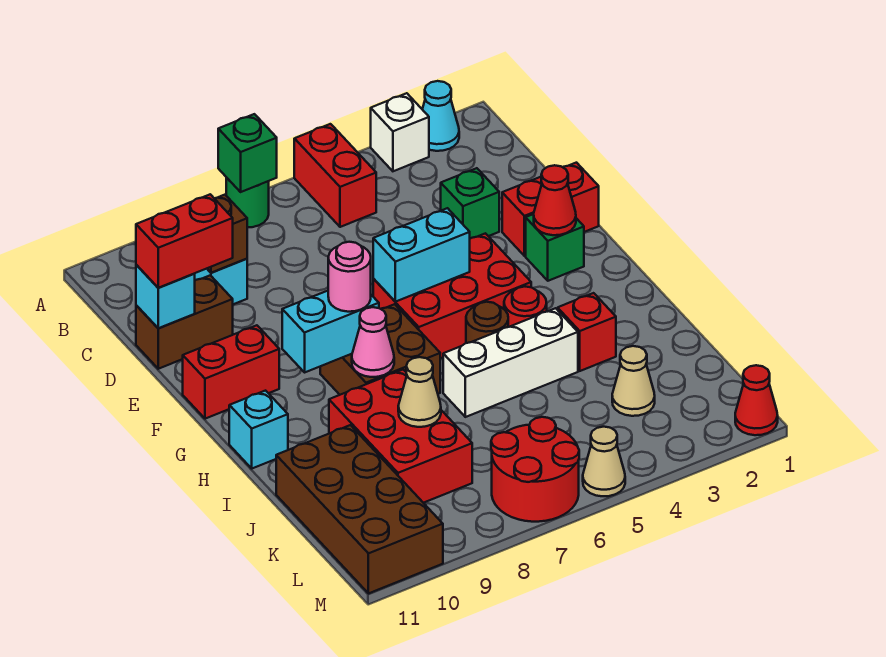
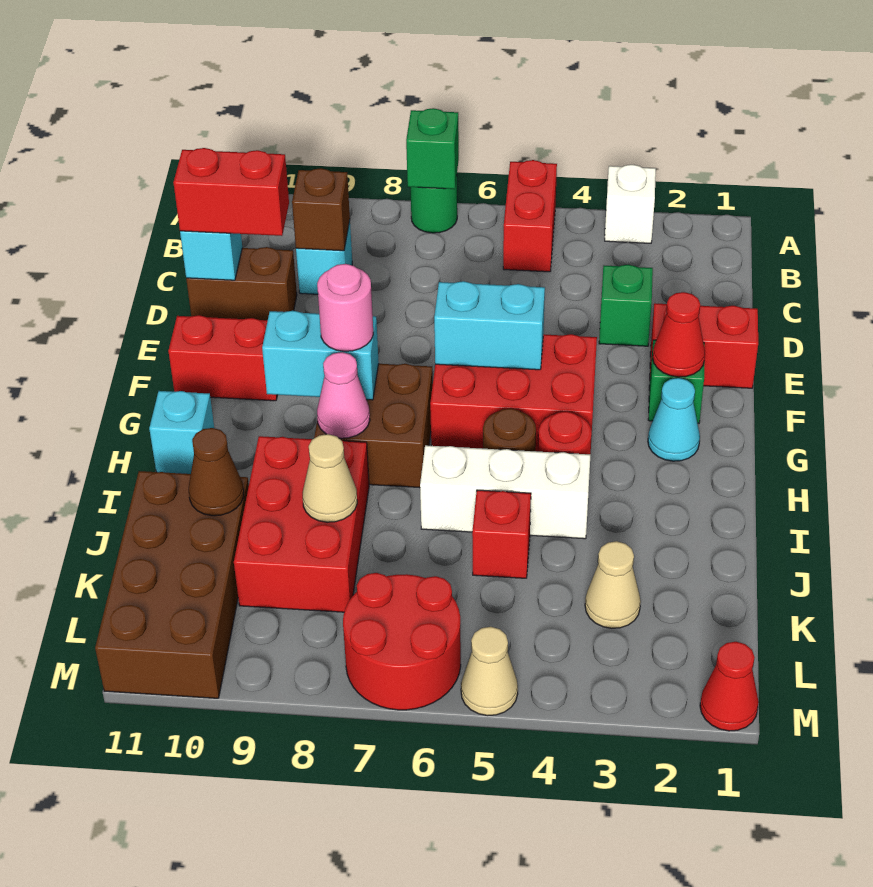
cyan 1x1 cone [422,81,459,151] -> cyan 1x1 cone moved to [648,378,700,461]
red 1x1 brick [558,293,616,371] -> red 1x1 brick moved to [472,490,531,578]
none -> brown 1x1 cone [189,428,244,516]

